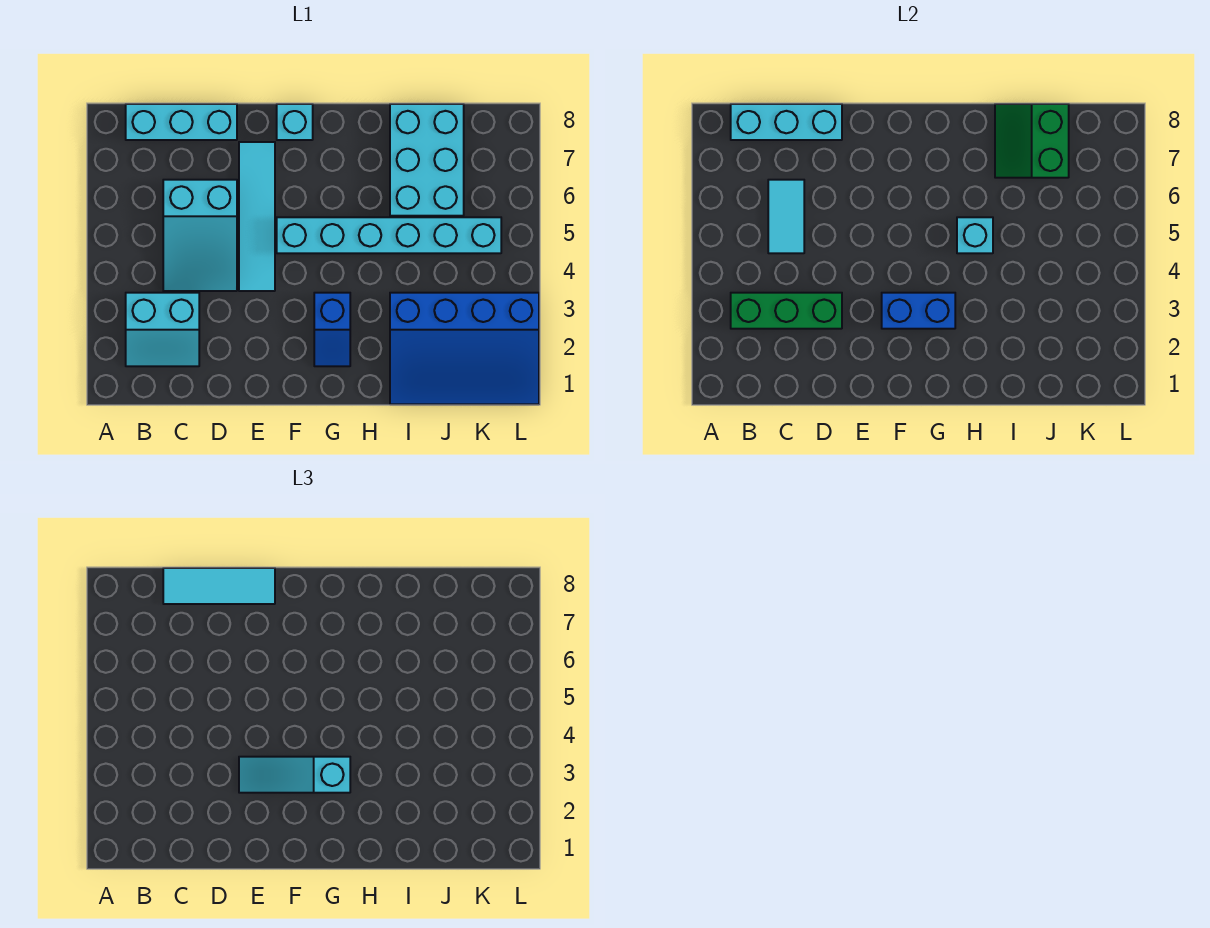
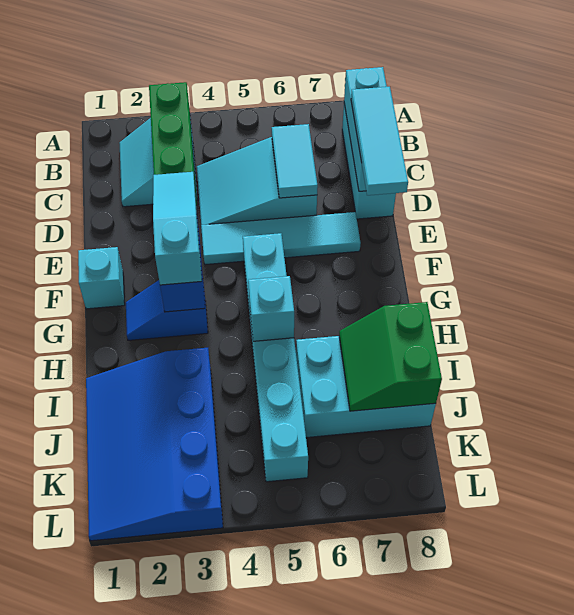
cyan 1x2 tile [768,180,804,253] -> cyan 1x2 tile turned to [272,124,318,198]
cyan 1x1 brick [277,104,313,140] -> cyan 1x1 brick moved to [78,247,125,309]
green 2x2 slope [995,104,1069,178] -> green 2x2 slope turned to [339,302,442,411]

